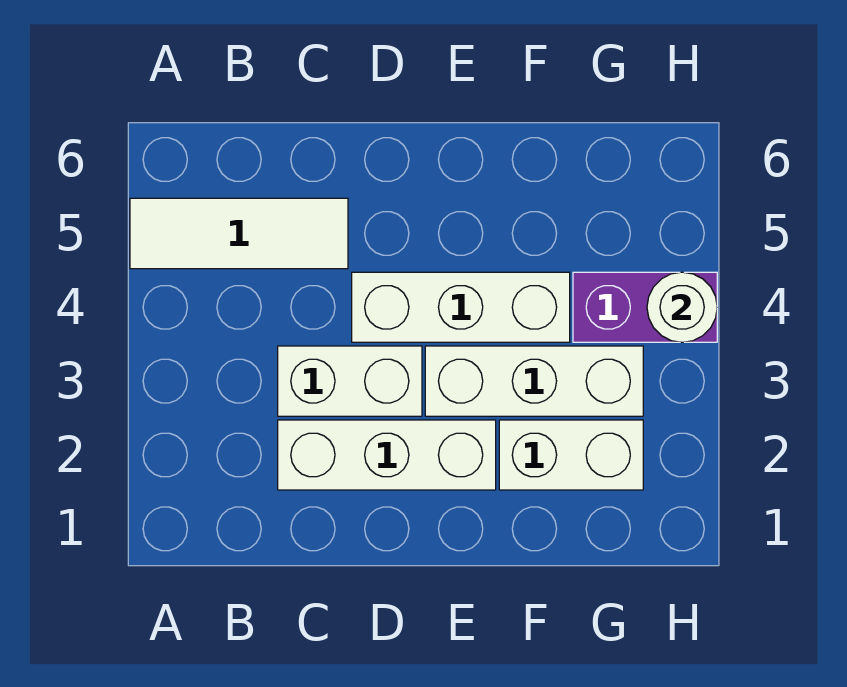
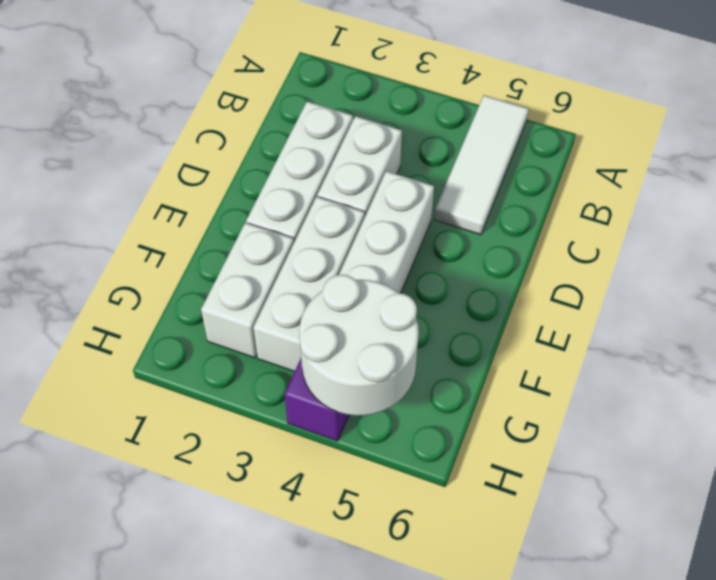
white 1x1 round brick [647,272,717,342] -> white 2x2 round brick [299,275,419,416]

